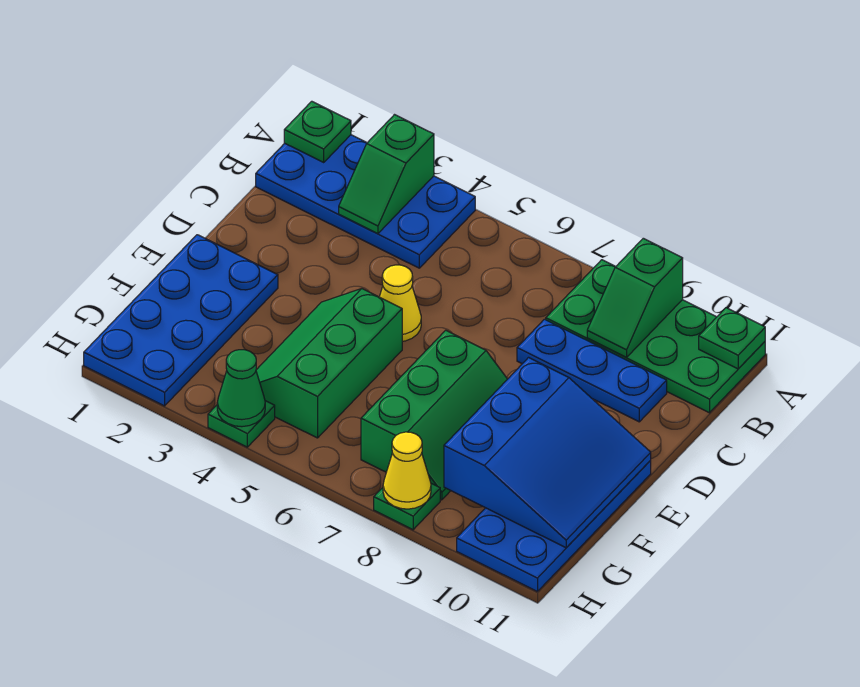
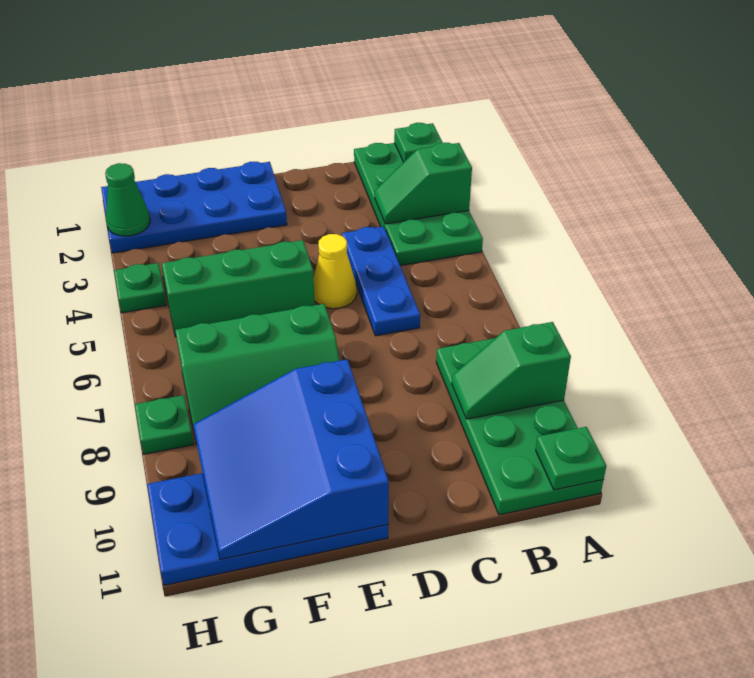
blue 2x4 plate [256,135,475,268] -> green 2x4 plate [354,143,483,266]
blue 1x3 plate [517,319,667,422] -> blue 1x3 plate moved to [342,226,420,336]
blue 3x3 slope [444,358,651,548] -> blue 3x3 slope turned to [193,359,389,559]
green 1x1 cone [217,350,265,427] -> green 1x1 cone moved to [105,163,150,236]
yellow 1x1 cone [383,432,431,509] -> none

